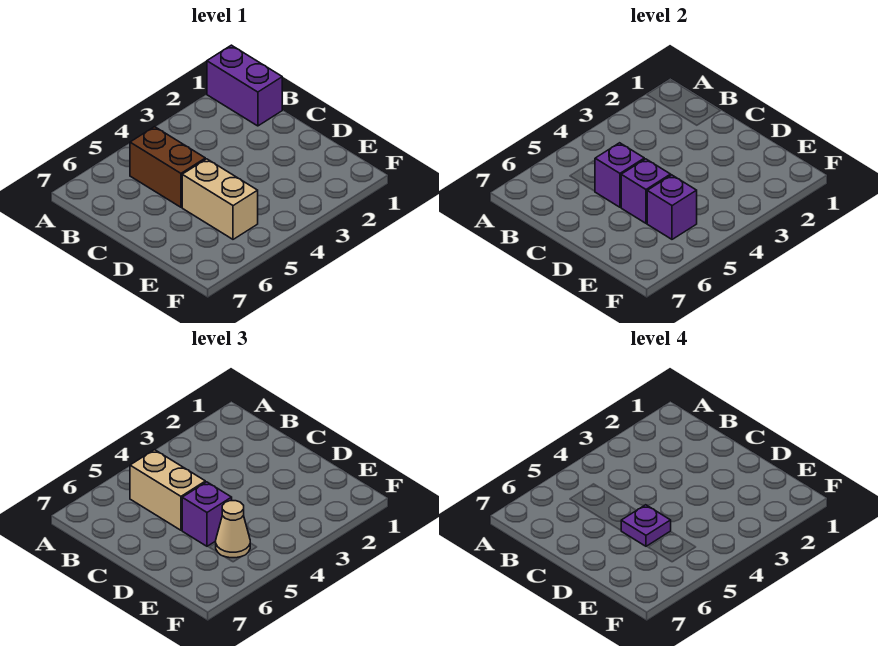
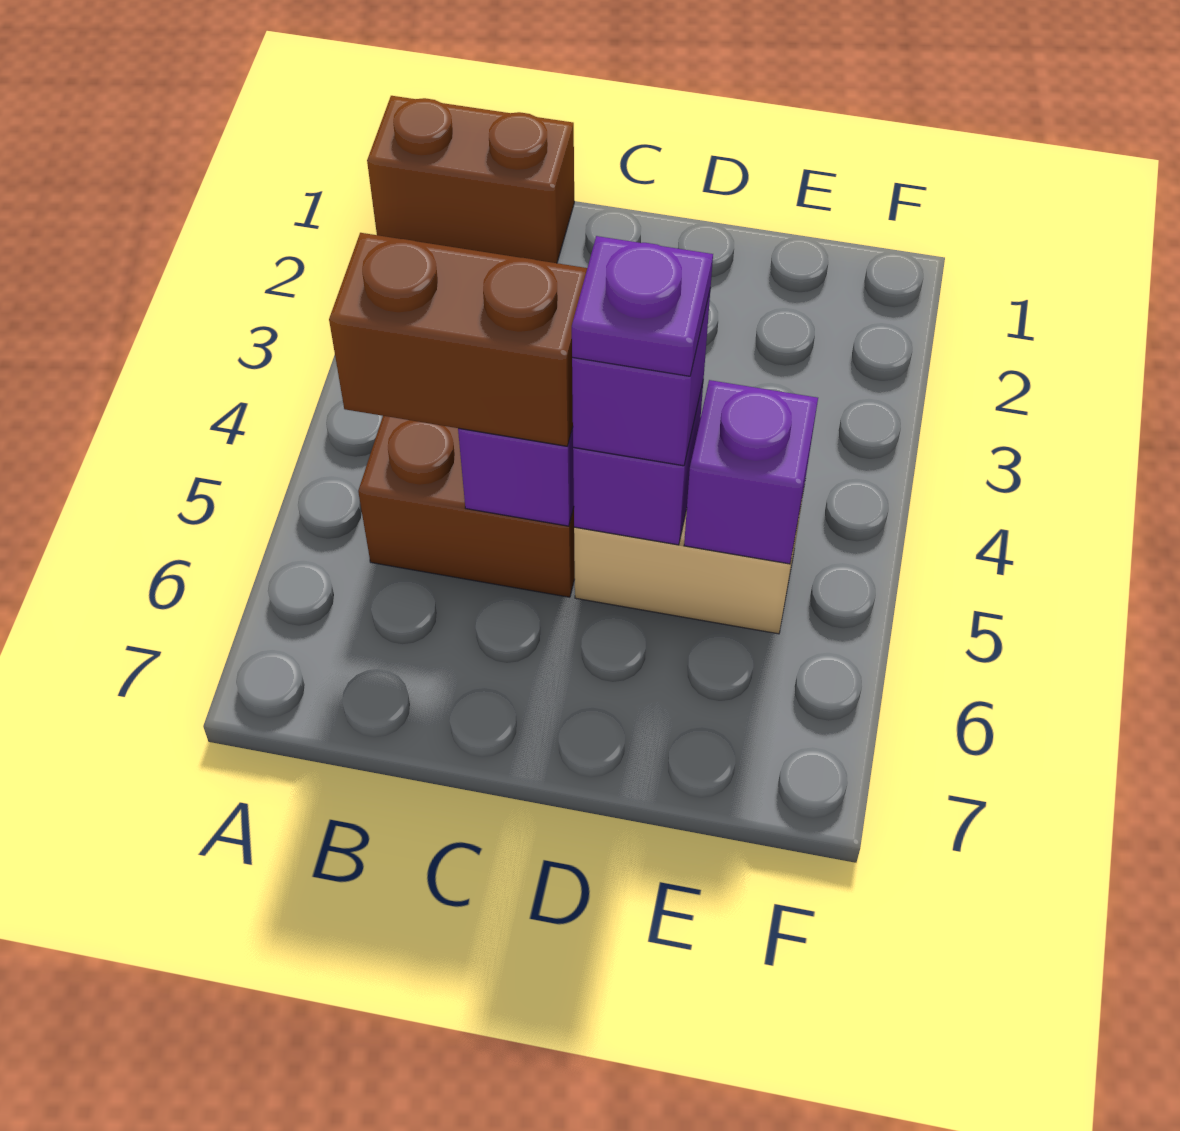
purple 1x2 brick [207,45,282,126] -> brown 1x2 brick [367,96,574,263]
tan 1x2 brick [130,450,205,530] -> brown 1x2 brick [329,233,587,446]
tan 1x1 cone [216,501,250,558] -> none

